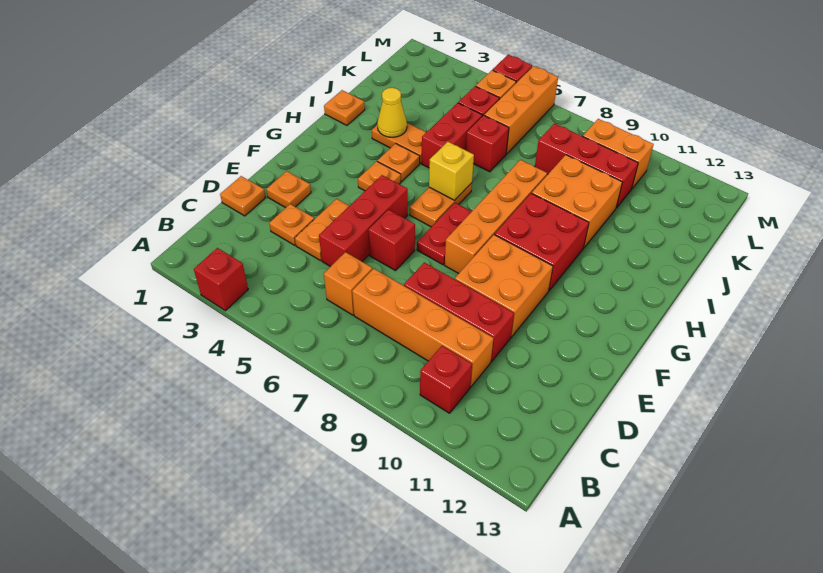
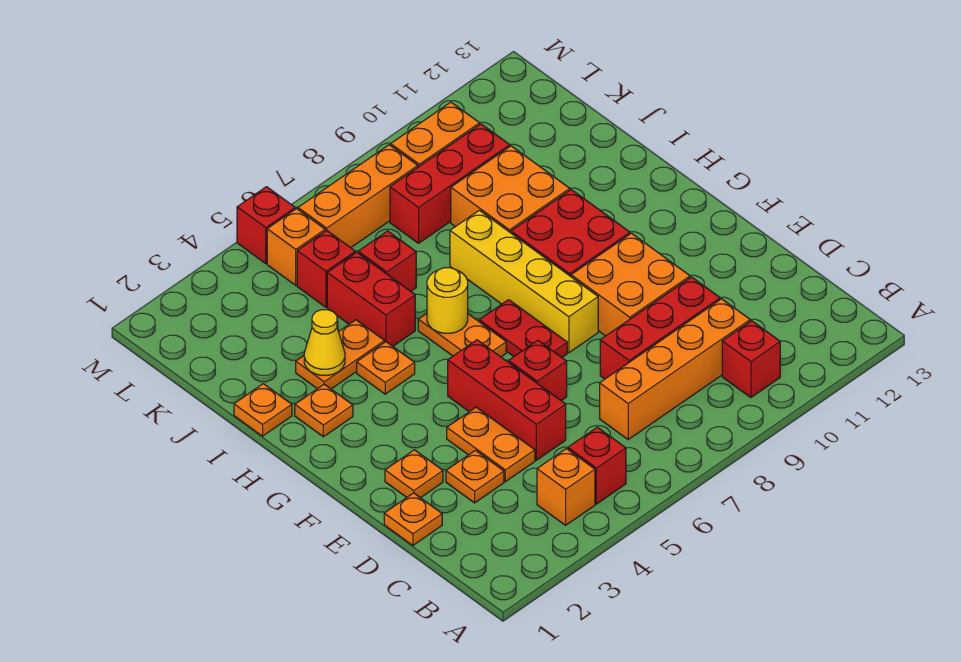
red 1x1 brick [194,248,248,311] -> red 1x1 brick moved to [568,427,626,504]
orange 1x1 brick [324,252,372,315] -> orange 1x1 brick moved to [537,448,595,525]
orange 1x4 brick [445,160,547,273] -> yellow 1x4 brick [450,210,598,353]
orange 1x1 plate [358,161,401,191] -> orange 1x1 plate moved to [295,384,353,437]
yellow 1x1 brick [429,142,474,201] -> yellow 1x1 round brick [427,268,468,333]
orange 1x3 brick [484,66,558,154] -> orange 1x3 brick turned to [298,145,418,248]

